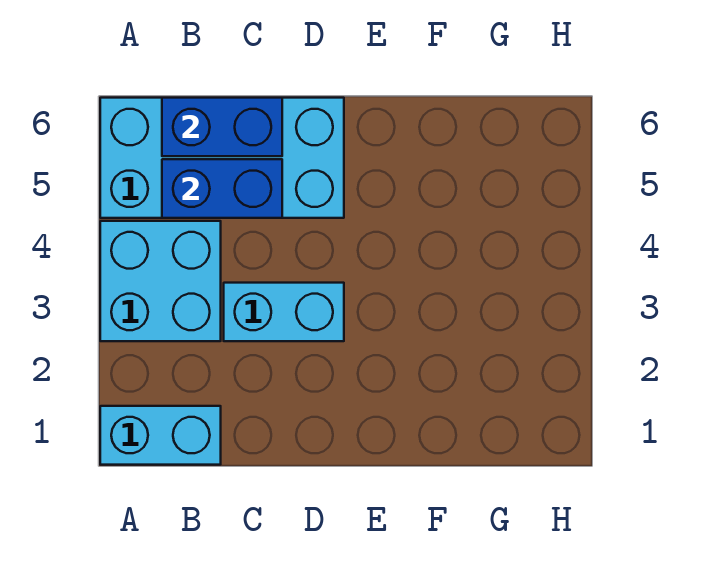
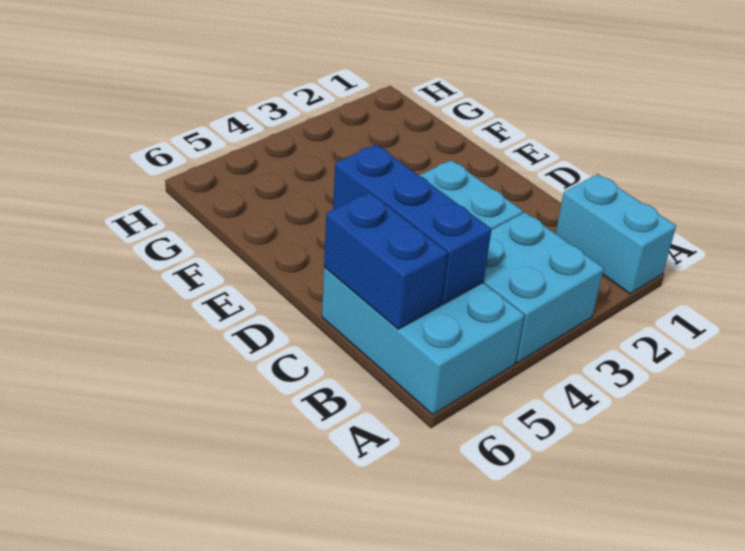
cyan 2x4 brick [100,98,344,218] -> cyan 2x3 brick [322,267,524,415]
blue 1x2 brick [162,159,282,218] -> blue 1x3 brick [333,145,492,304]

